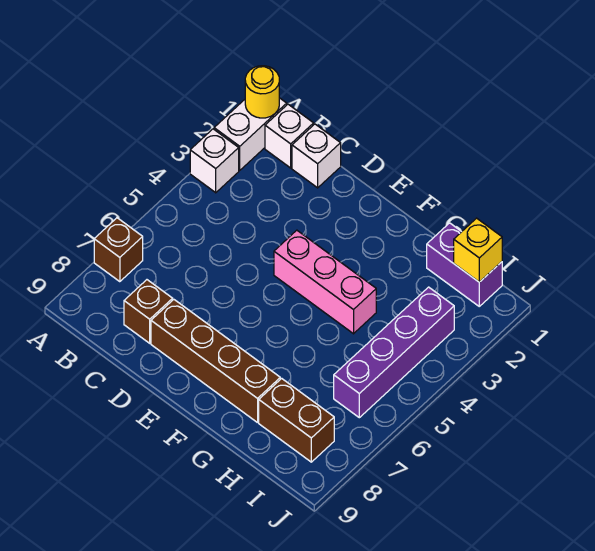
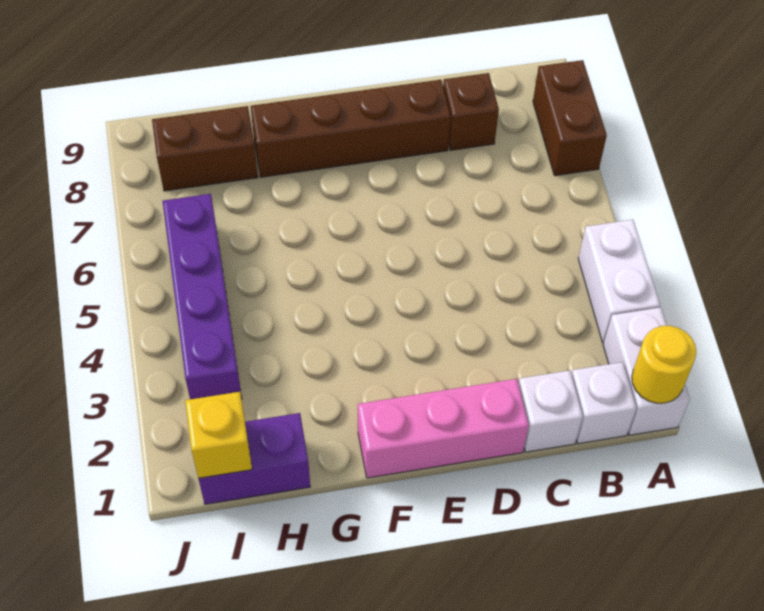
white 1x1 brick [190,129,239,193] -> white 1x2 brick [578,219,660,343]
brown 1x1 brick [94,218,143,282] -> brown 1x2 brick [533,60,607,176]
pink 1x3 brick [274,230,376,334] -> pink 1x3 brick moved to [358,379,529,478]

